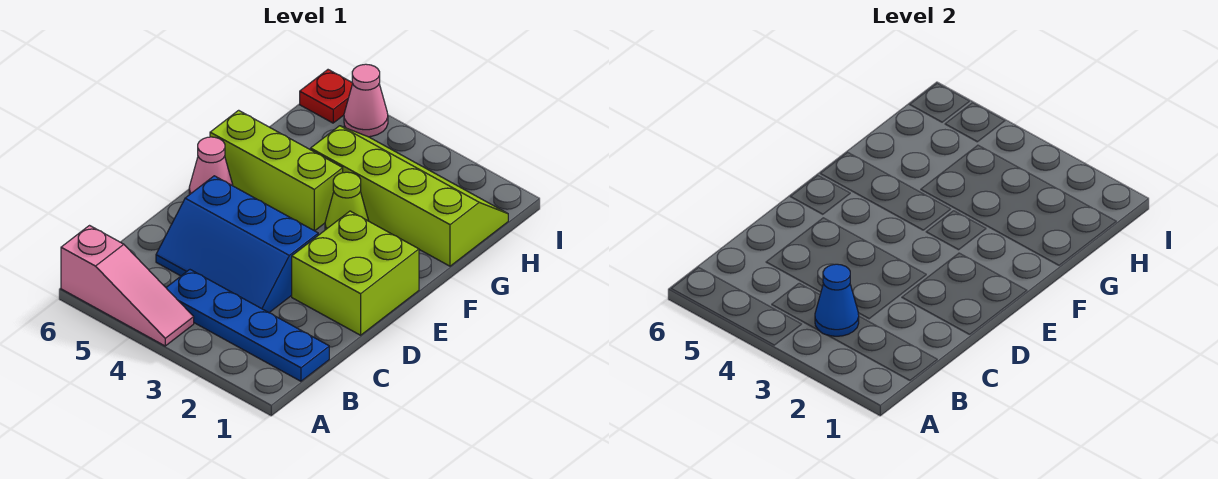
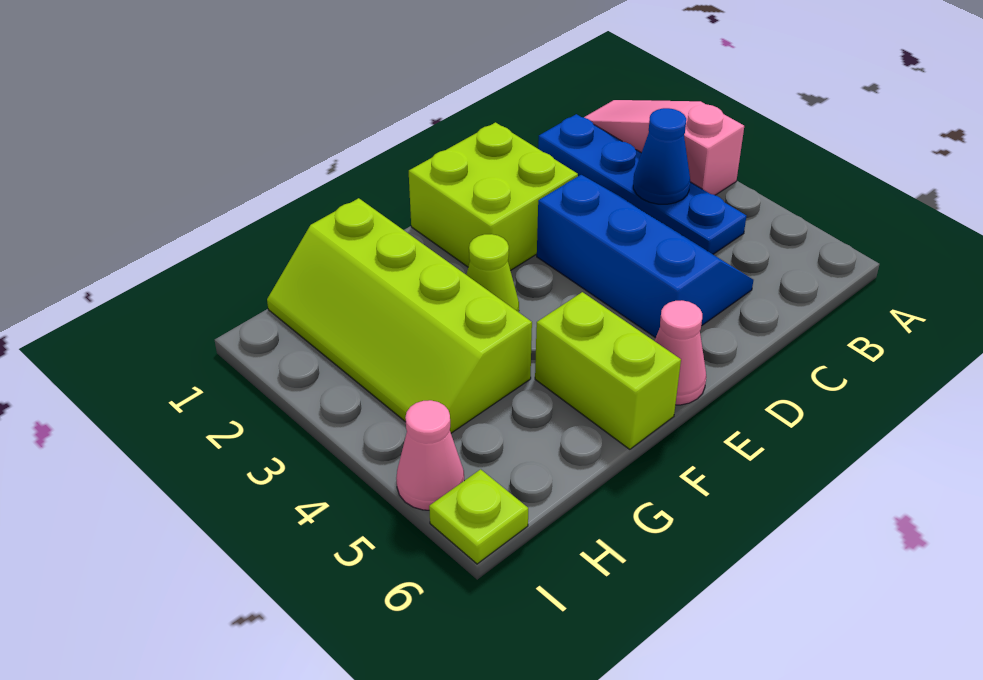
pink 1x3 slope [61,226,194,346] -> pink 1x3 slope moved to [584,100,744,195]
lime 1x3 brick [210,110,343,231] -> lime 1x2 brick [535,292,681,449]
red 1x1 plate [300,70,353,123] -> lime 1x1 plate [429,469,528,564]

